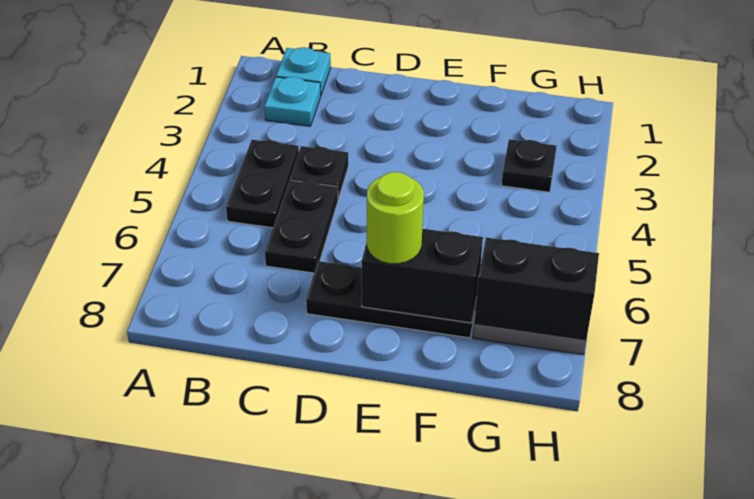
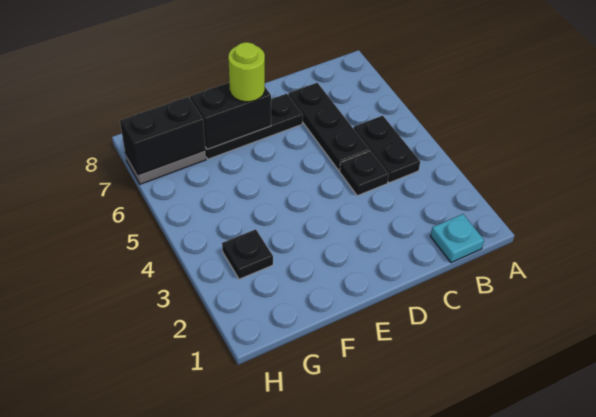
cyan 1x1 plate [264,77,321,126] -> none
black 1x2 plate [265,180,338,273] -> black 1x3 plate [288,83,370,171]

